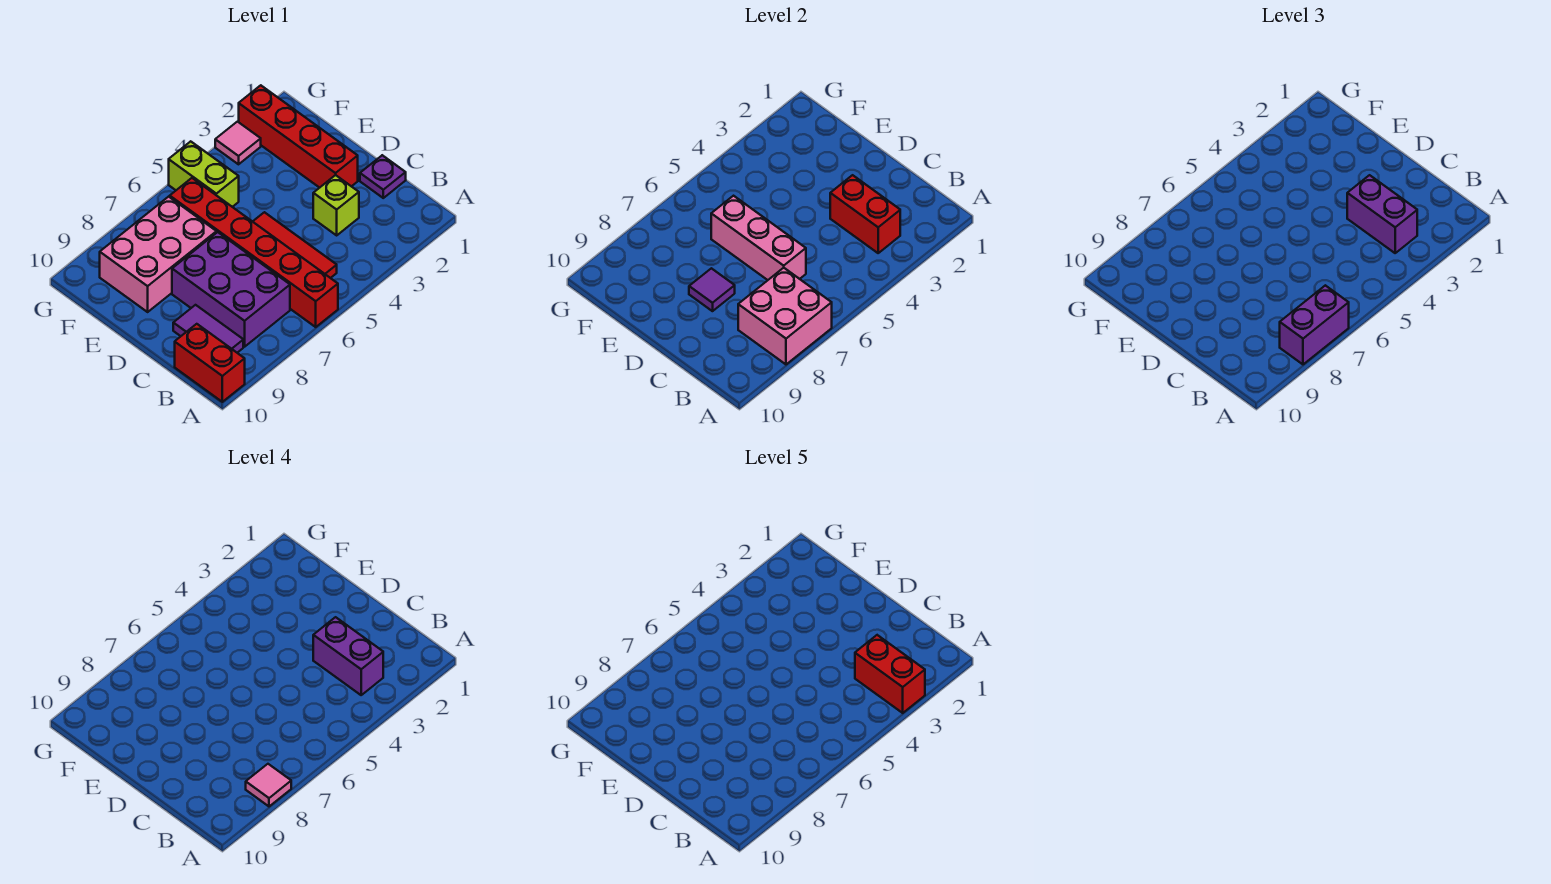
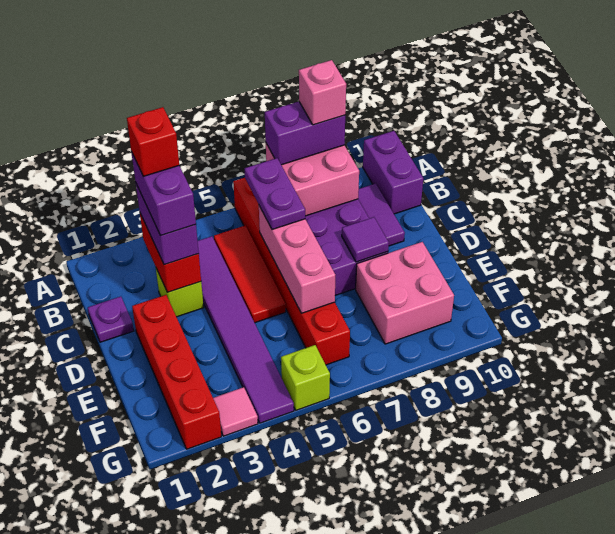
red 1x2 brick [855,635,925,713] -> red 1x1 brick [127,107,179,176]
pink 1x1 tile [246,764,291,806] -> pink 1x1 brick [299,60,346,125]
red 1x2 brick [175,324,245,402] -> purple 1x2 brick [363,131,423,214]
none -> purple 1x6 tile [198,236,294,423]
none -> purple 1x2 plate [245,158,305,230]
pink 2x3 brick [100,197,217,312] -> pink 2x2 brick [356,242,454,344]
lime 1x2 brick [169,141,239,207] -> lime 1x1 brick [281,345,330,410]

